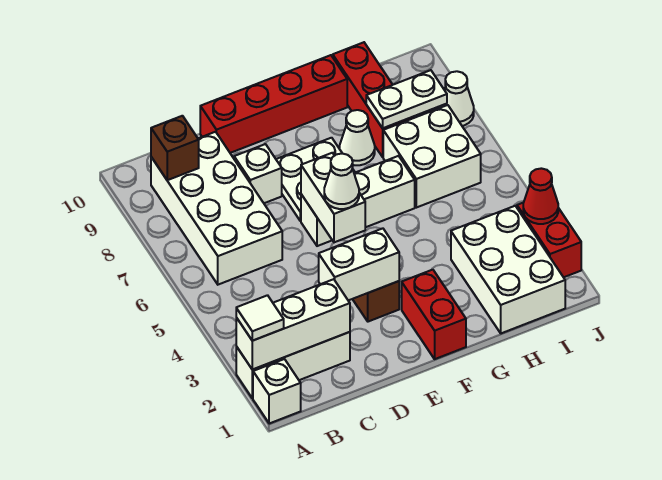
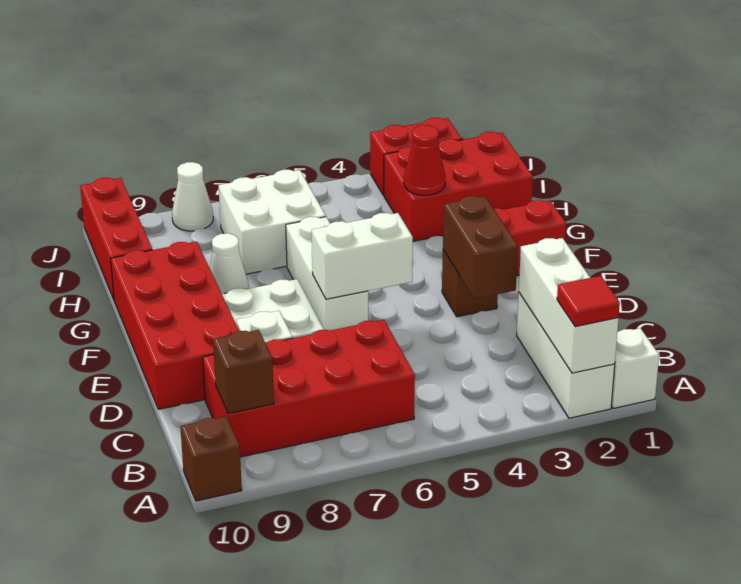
white 1x1 tile [236,295,284,341] -> red 1x1 tile [557,276,620,327]
none -> brown 1x1 brick [180,416,242,501]
white 2x4 brick [151,132,282,285] -> red 2x4 brick [203,320,415,457]
white 1x2 brick [319,228,399,300] -> brown 1x2 brick [443,196,518,299]
red 1x4 brick [200,55,347,153] -> red 2x4 brick [111,242,239,409]
white 1x1 cone [324,154,359,209] -> none
white 2x3 brick [451,206,565,333] -> red 2x3 brick [384,132,533,241]
red 1x3 brick [333,42,414,157] -> red 1x3 brick turned to [80,178,152,299]
white 1x2 plate [366,70,447,128] -> none
red 1x1 cone [523,168,558,224] -> red 1x1 cone moved to [404,125,446,195]

